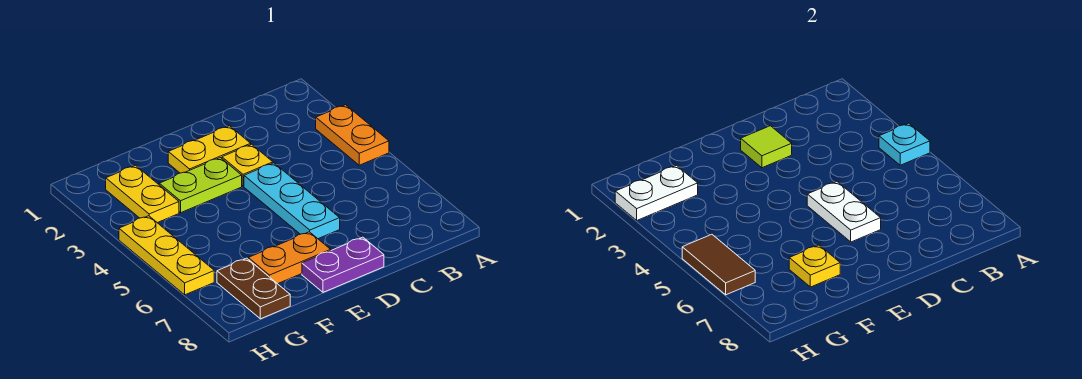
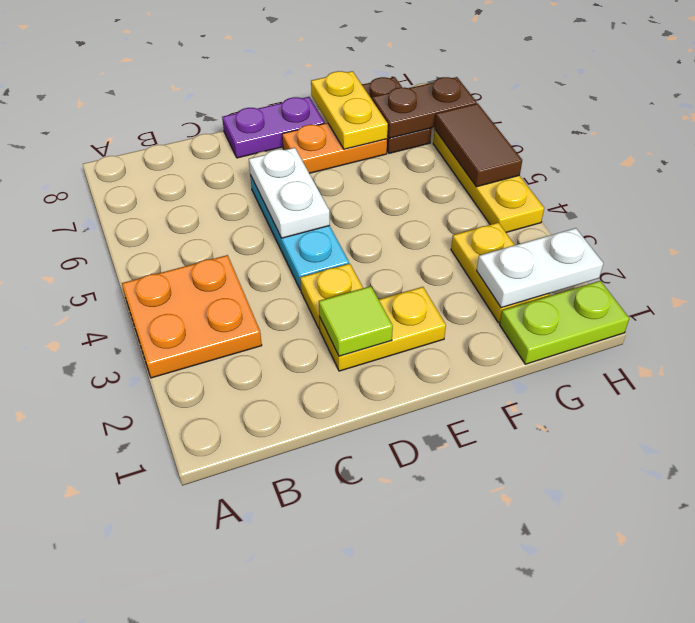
orange 1x2 plate [316,105,389,165] -> orange 2x2 plate [122,255,262,378]
cyan 1x1 plate [879,123,930,165] -> none
lime 1x2 plate [159,158,242,213] -> lime 1x2 plate moved to [500,281,629,364]
yellow 1x1 plate [789,245,840,287] -> yellow 1x2 plate [311,71,388,149]
none -> brown 1x2 plate [372,77,477,138]

